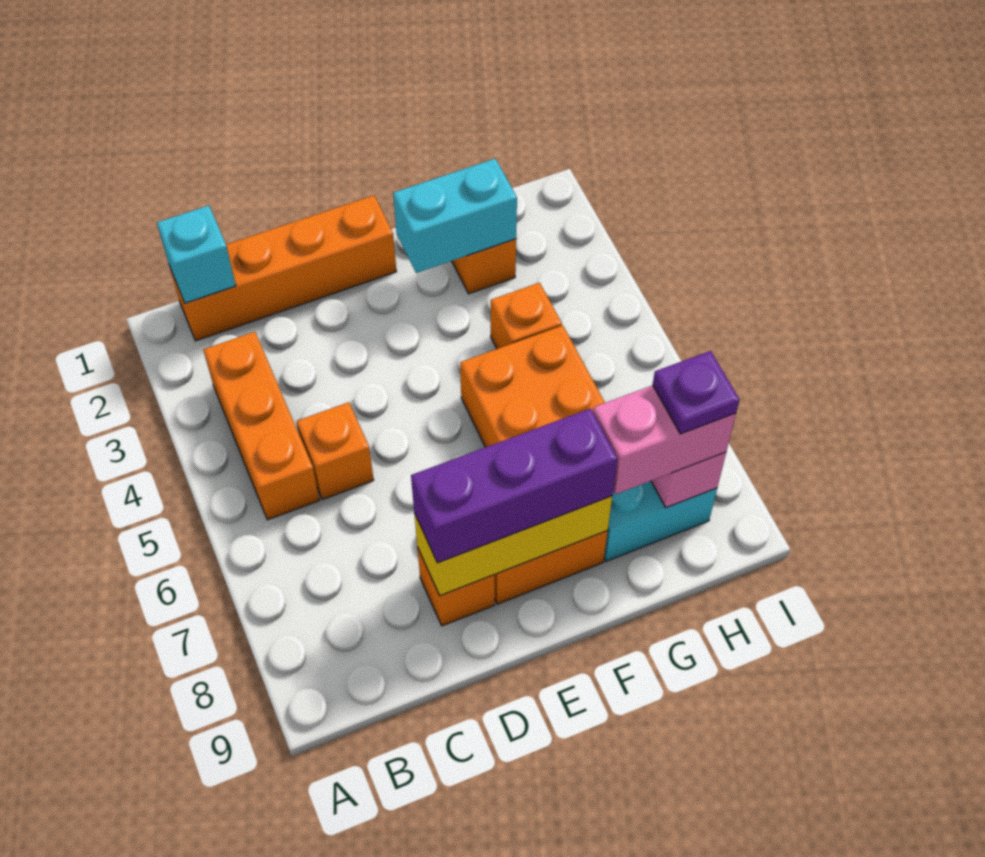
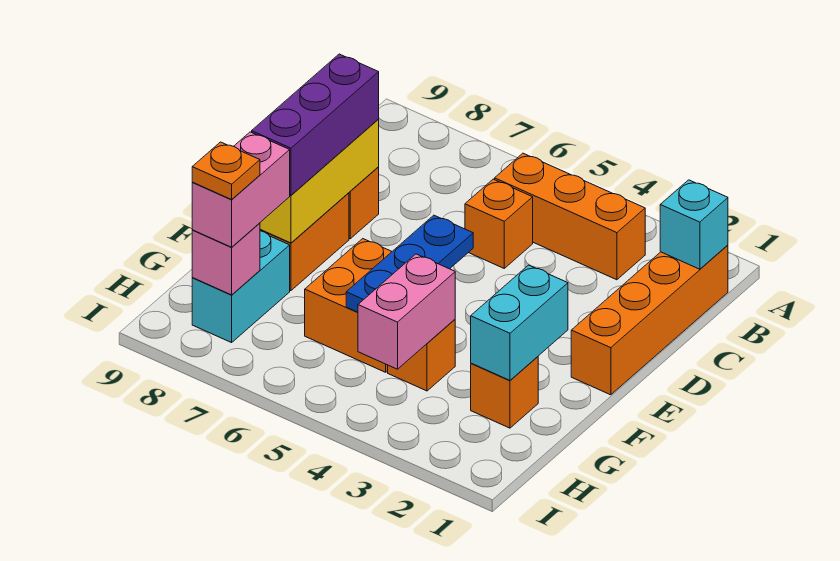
none -> blue 1x3 plate [346,215,473,312]
none -> pink 1x2 brick [358,254,455,369]
purple 1x1 plate [653,351,739,434] -> orange 1x1 plate [192,142,260,200]

